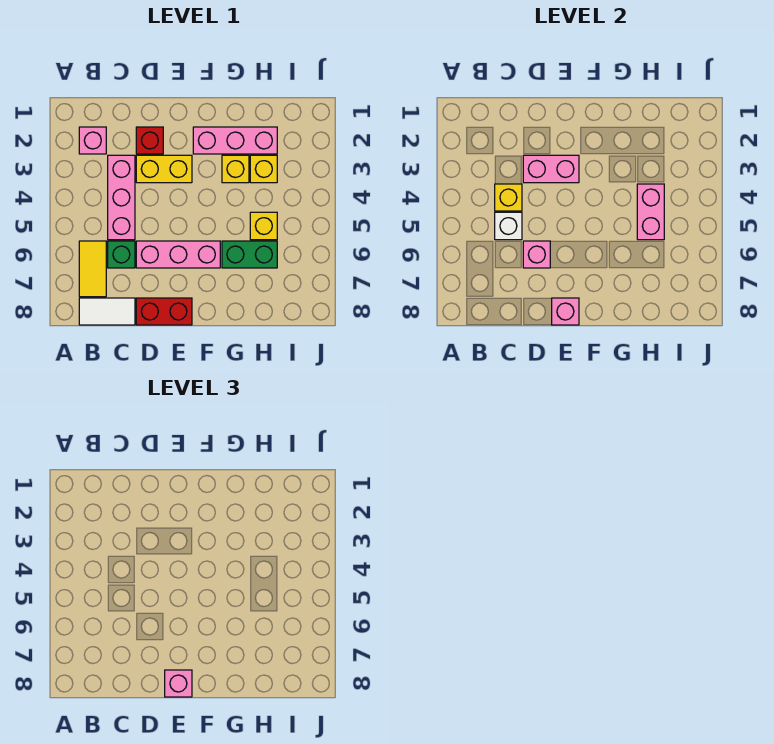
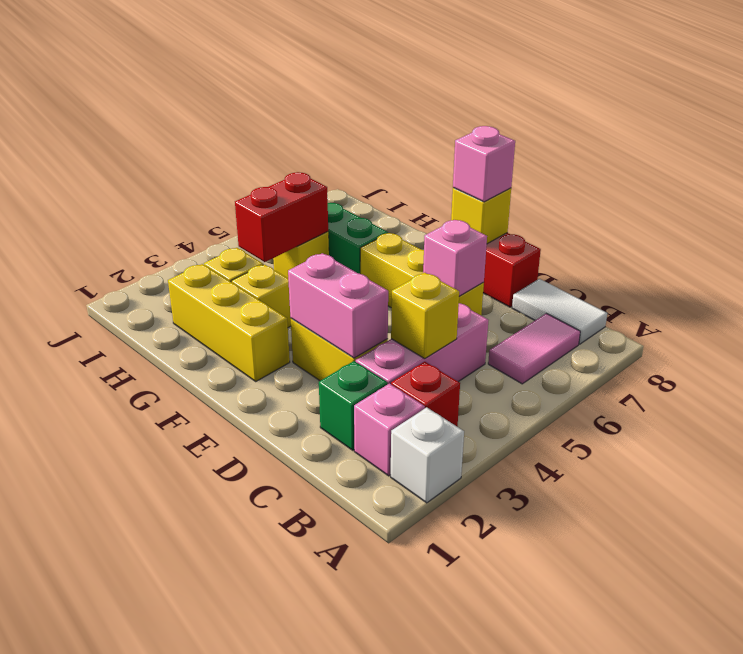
yellow 1x2 tile [79,241,106,297] -> pink 1x2 tile [488,314,580,384]
white 1x1 brick [495,212,522,240] -> white 1x1 brick moved to [391,407,464,503]
green 1x1 brick [108,241,135,268] -> green 1x1 brick moved to [319,361,388,450]
red 1x1 brick [136,127,163,154] -> red 1x1 brick moved to [391,362,460,427]
pink 1x3 brick [136,241,220,268] -> yellow 1x3 brick [360,233,484,315]
pink 1x1 brick [552,298,579,325] -> yellow 1x1 brick [451,188,511,244]
pink 1x3 brick [193,127,277,154] -> yellow 1x3 brick [168,264,290,381]
pink 1x2 brick [637,184,664,240] -> red 1x2 brick [235,172,328,262]

